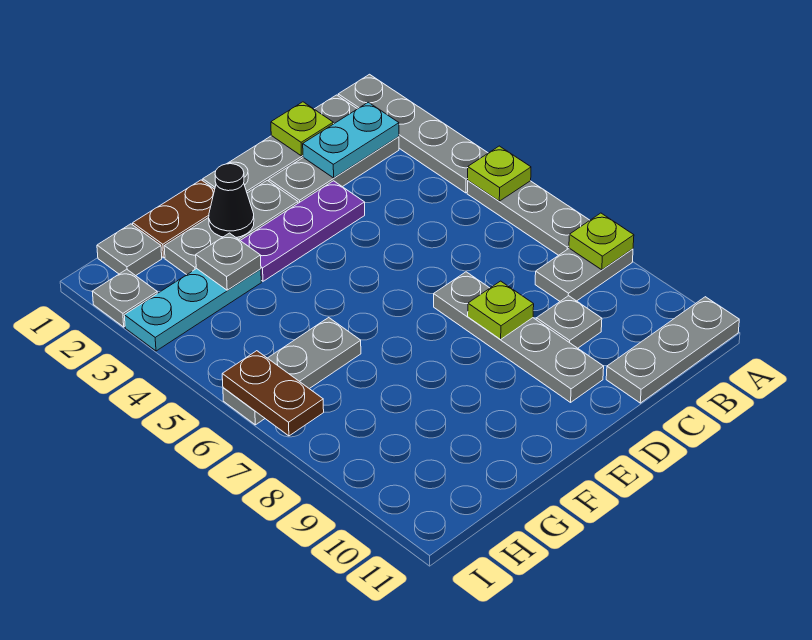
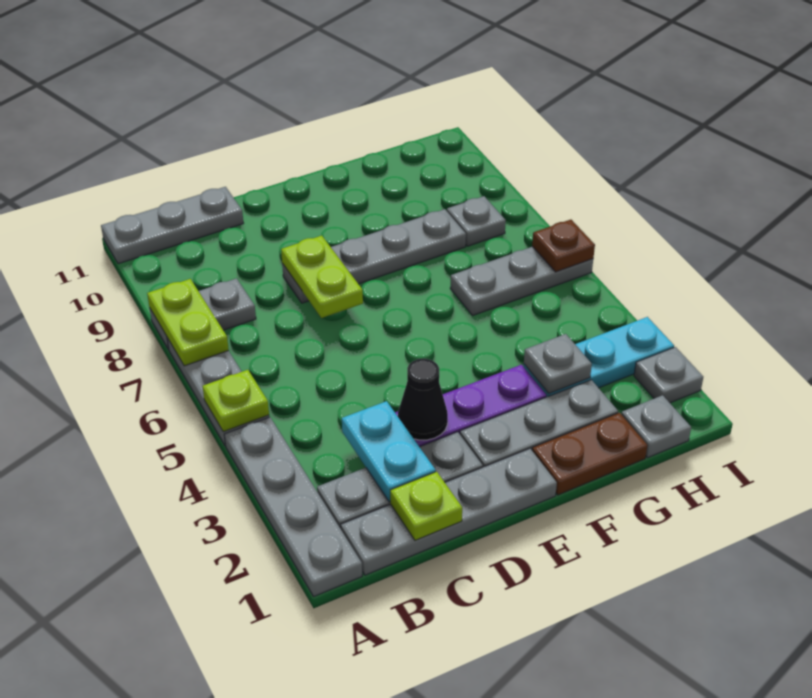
lime 1x1 plate [569,213,634,270] -> lime 1x2 plate [147,279,229,366]
cyan 1x2 plate [303,102,399,178] -> cyan 1x2 plate turned to [342,401,436,502]
grey 1x1 plate [536,296,602,348] -> grey 1x1 plate moved to [447,196,506,246]
grey 1x4 plate [434,272,604,402] -> grey 1x4 plate turned to [282,209,466,303]
lime 1x1 plate [468,281,534,340] -> lime 1x2 plate [281,236,363,318]
black 1x1 cone [209,164,254,237] -> black 1x1 cone moved to [398,359,448,440]
brown 1x2 plate [222,351,324,436] -> brown 1x1 plate [532,220,595,272]

